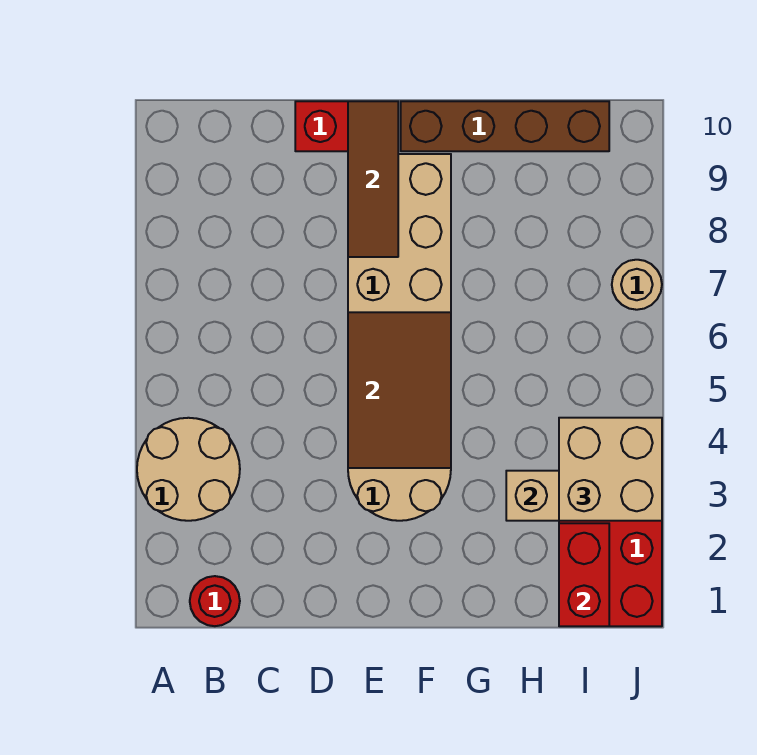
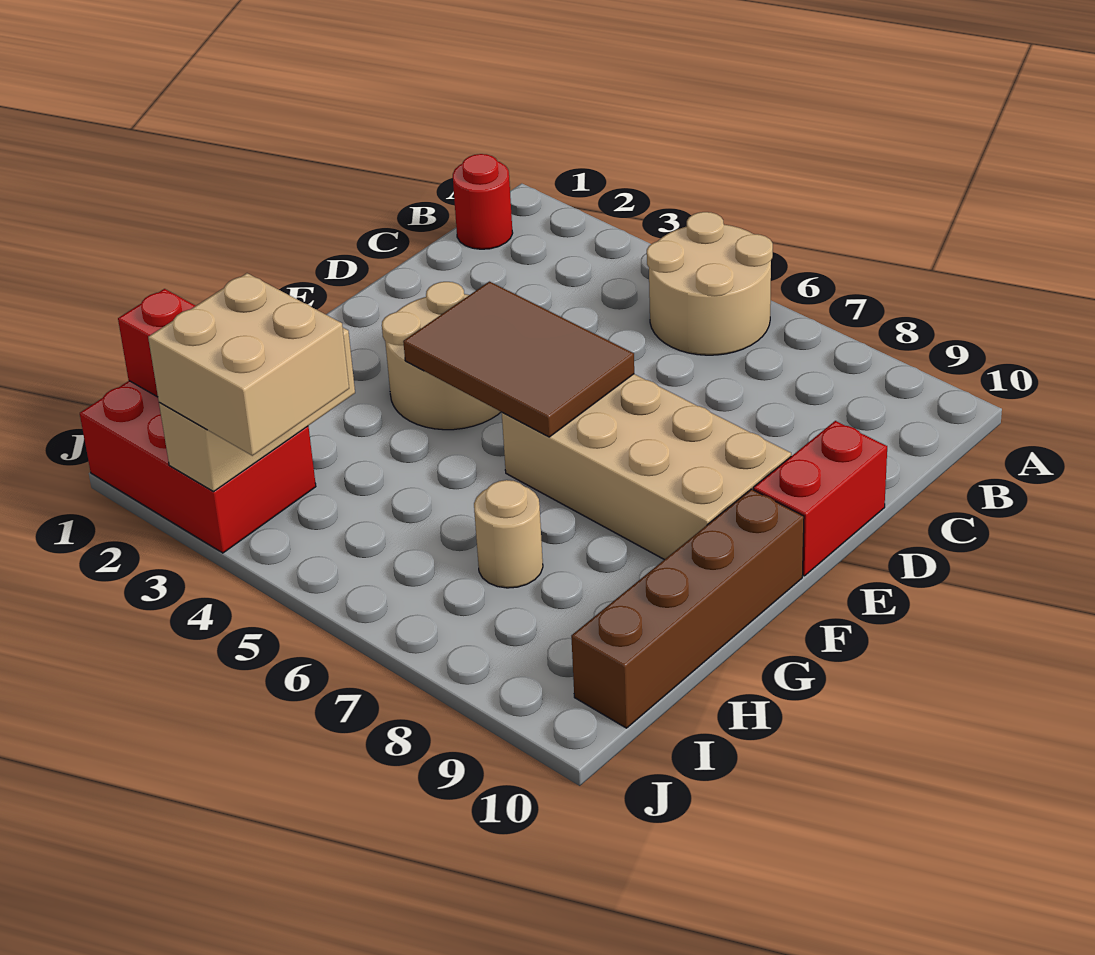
tan 2x2 round brick [137,418,240,521] -> tan 2x2 round brick moved to [647,212,773,355]
brown 1x3 tile [348,101,398,257] -> none
tan 1x1 round brick [612,260,662,310] -> tan 1x1 round brick moved to [474,480,543,588]

